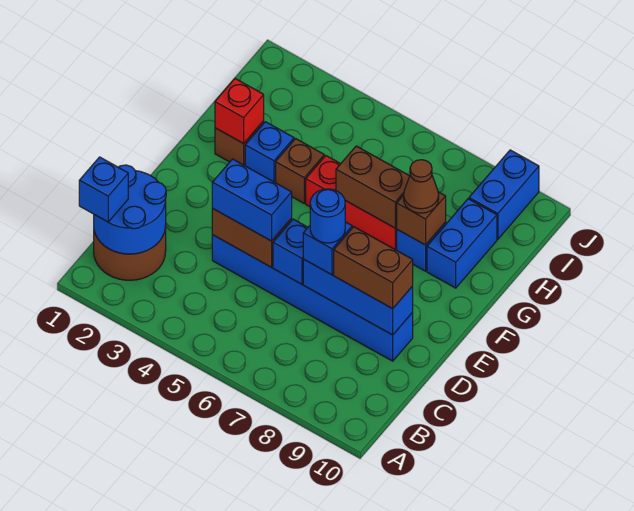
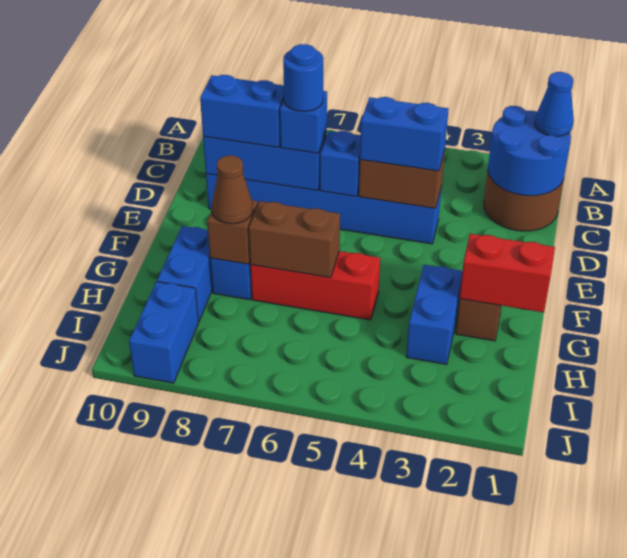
blue 1x1 brick [79,157,128,222] -> blue 1x1 cone [535,72,574,136]
brown 1x2 brick [334,227,413,309] -> blue 1x2 brick [200,75,284,147]
red 1x1 brick [215,79,264,143] -> red 1x2 brick [460,234,555,312]
blue 1x1 brick [245,122,294,183] -> blue 1x2 brick [407,265,463,364]
brown 1x1 brick [276,139,324,203] -> none

